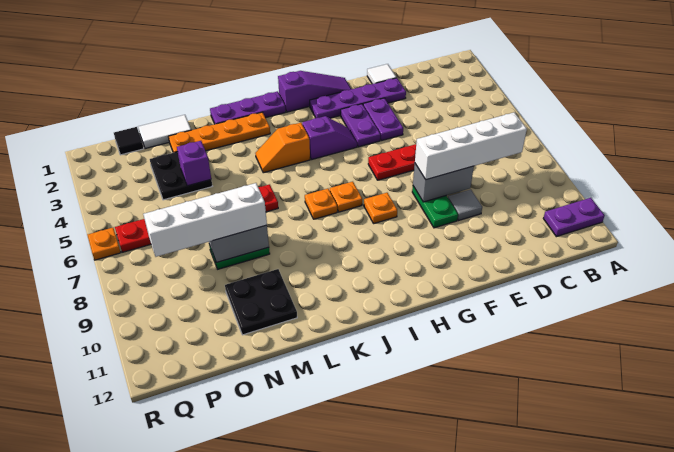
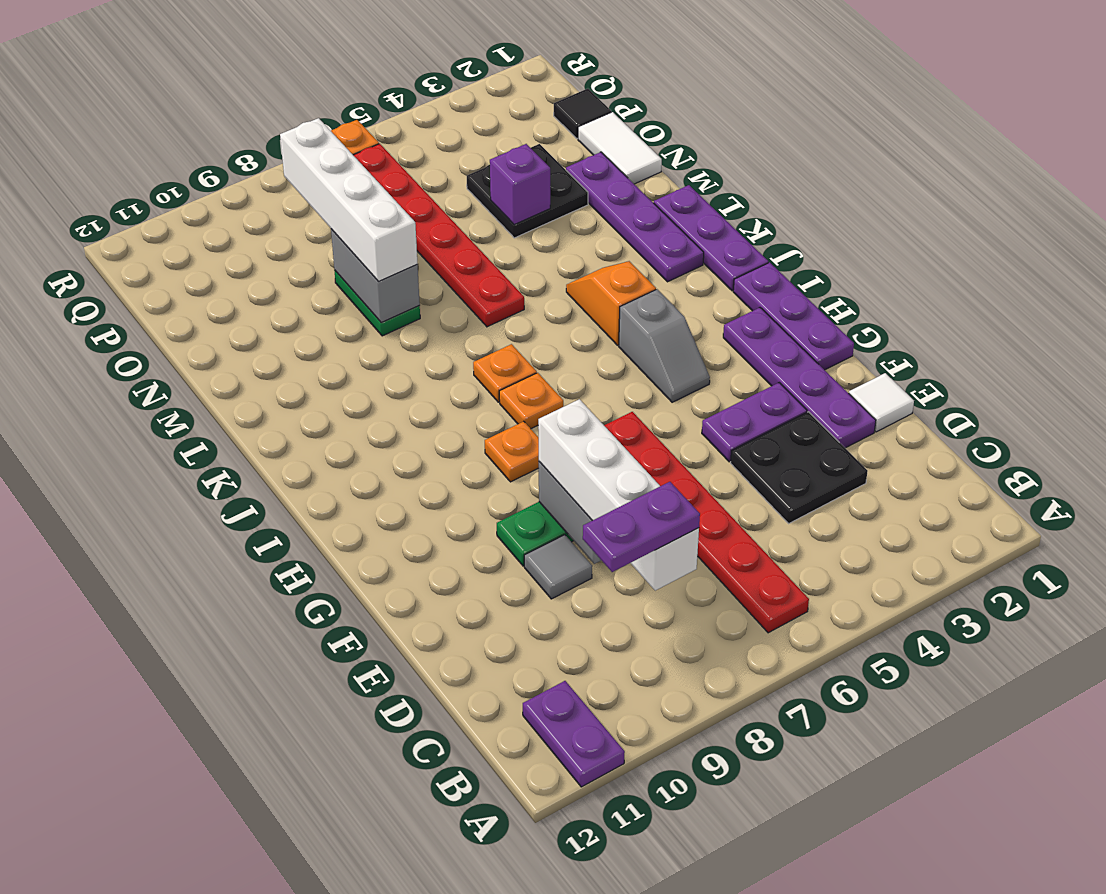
purple 1x3 slope [278,71,351,112] -> purple 1x3 plate [733,262,854,370]
purple 1x2 plate [341,104,380,147] -> purple 1x2 plate moved to [583,482,700,572]
purple 1x2 slope [302,116,357,160] -> grey 1x2 slope [619,289,710,402]
orange 1x4 plate [168,112,270,153] -> purple 1x4 plate [566,152,704,282]
black 2x2 plate [225,269,297,335] -> black 2x2 plate moved to [731,412,868,523]

